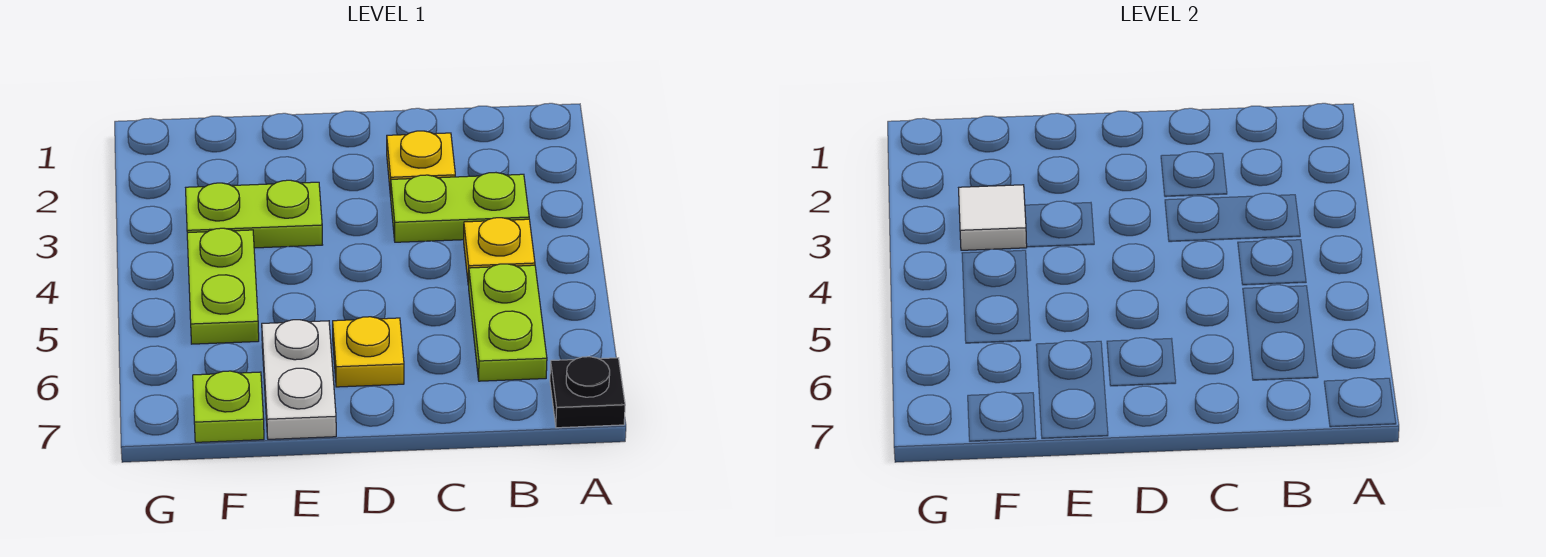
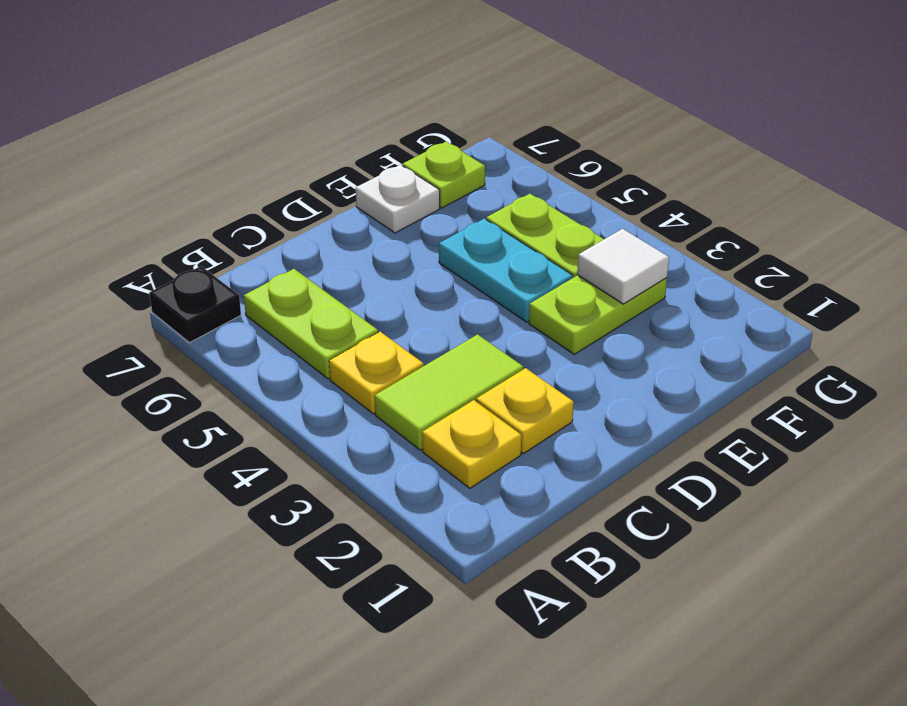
lime 1x2 plate [391,173,529,242] -> lime 1x2 tile [375,334,523,450]
yellow 1x1 plate [333,317,404,387] -> yellow 1x1 plate moved to [422,400,522,488]
none -> cyan 1x2 plate [439,219,573,322]
white 1x2 plate [262,320,336,439] -> white 1x1 plate [356,165,440,233]

